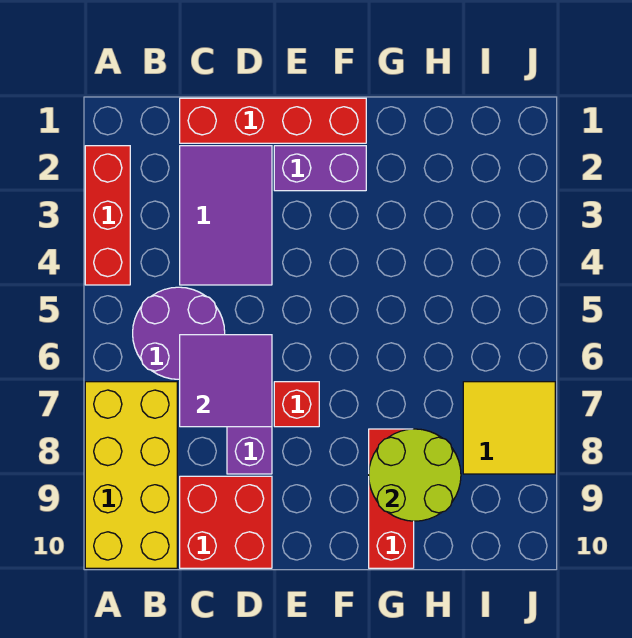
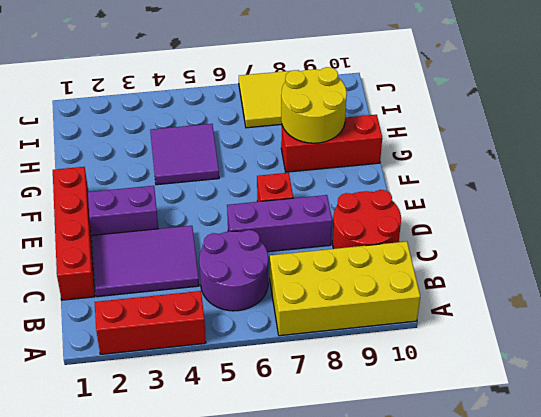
purple 2x2 tile [180,335,272,427] -> purple 2x2 tile moved to [150,124,219,185]
red 2x2 brick [180,476,272,568] -> red 2x2 round brick [332,190,401,249]
purple 1x2 brick [274,146,366,191] -> purple 1x2 brick turned to [88,186,158,235]
lime 2x2 round brick [369,429,461,521] -> yellow 2x2 round brick [281,67,347,143]

